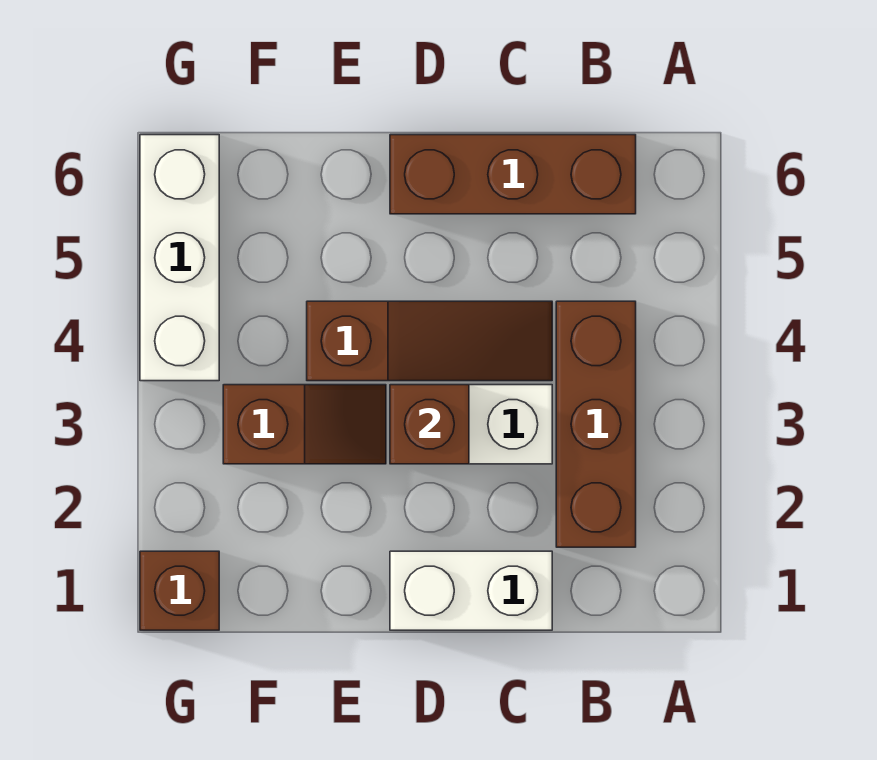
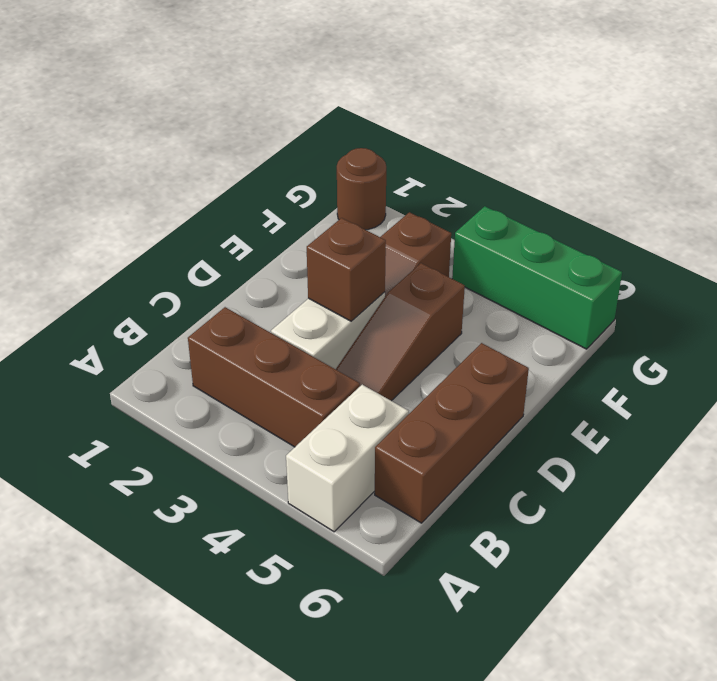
white 1x2 brick [390,551,552,630] -> white 1x2 brick moved to [286,385,409,532]
brown 1x1 brick [140,551,219,630] -> brown 1x1 round brick [337,148,386,230]
white 1x3 brick [140,135,219,381] -> green 1x3 brick [452,206,622,349]

